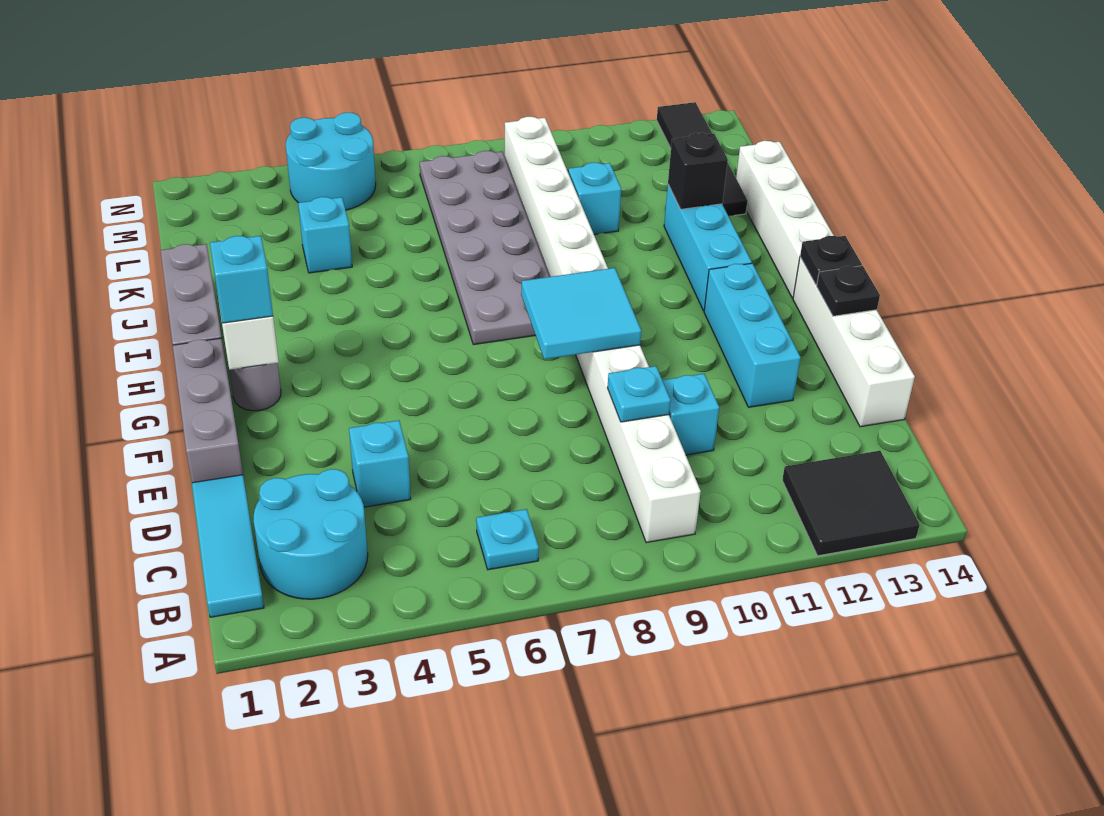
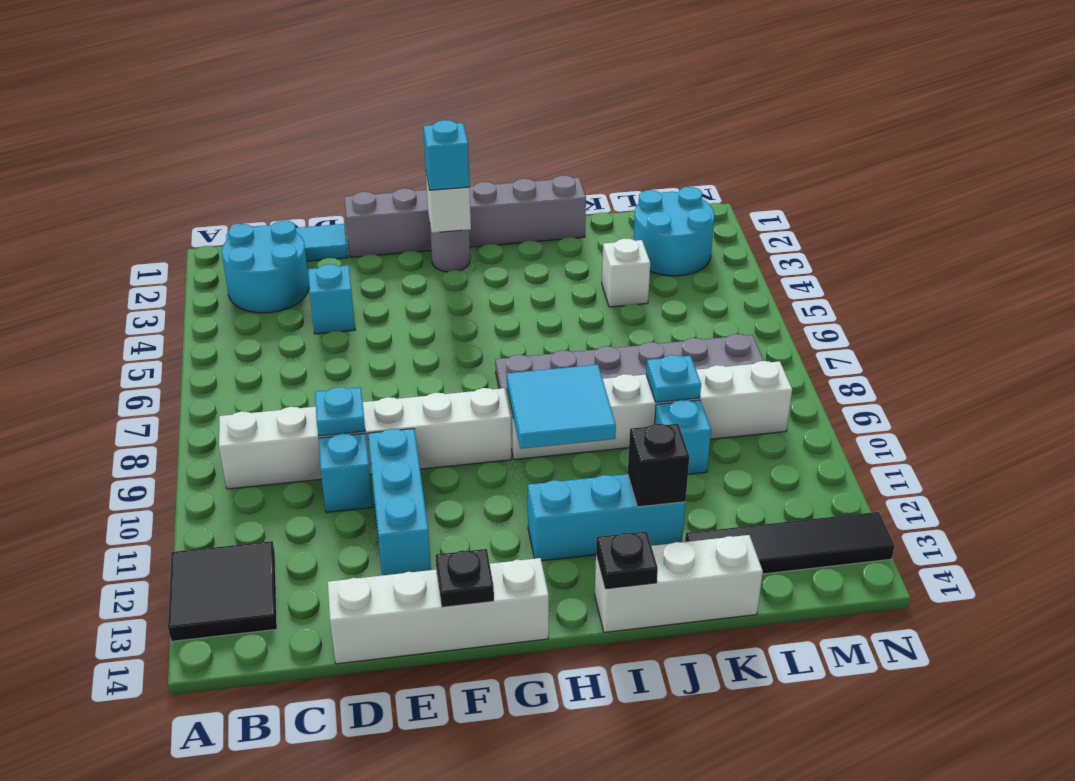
cyan 1x1 plate [476,509,539,570] -> cyan 1x1 plate moved to [646,355,701,402]
cyan 1x3 brick [704,263,801,407] -> cyan 1x3 brick turned to [368,429,431,576]
cyan 2x2 tile [521,268,641,359] -> cyan 2x2 tile moved to [507,365,616,449]
black 1x1 plate [800,236,862,285] -> black 1x1 plate moved to [596,531,658,589]
white 1x4 brick [736,141,834,298] -> white 1x3 brick [595,535,763,632]
cyan 1x1 brick [298,197,352,273] -> white 1x1 brick [602,238,650,307]
cyan 2x2 round brick [286,112,376,210] -> cyan 2x2 round brick moved to [634,187,714,276]

